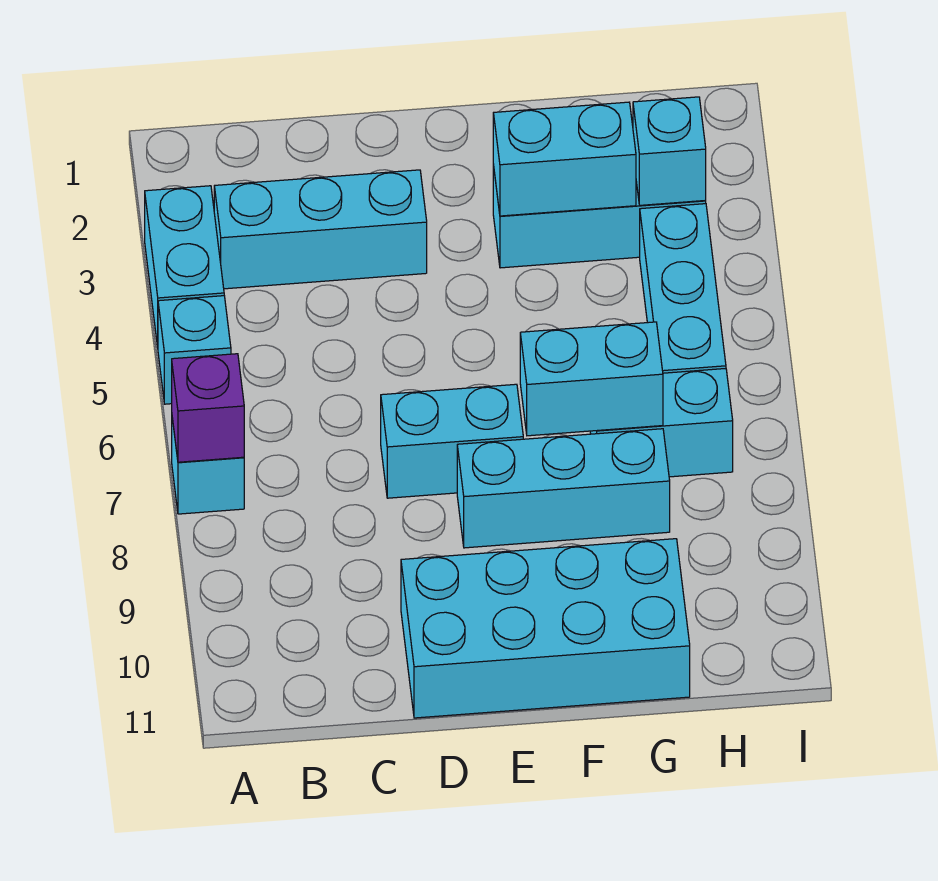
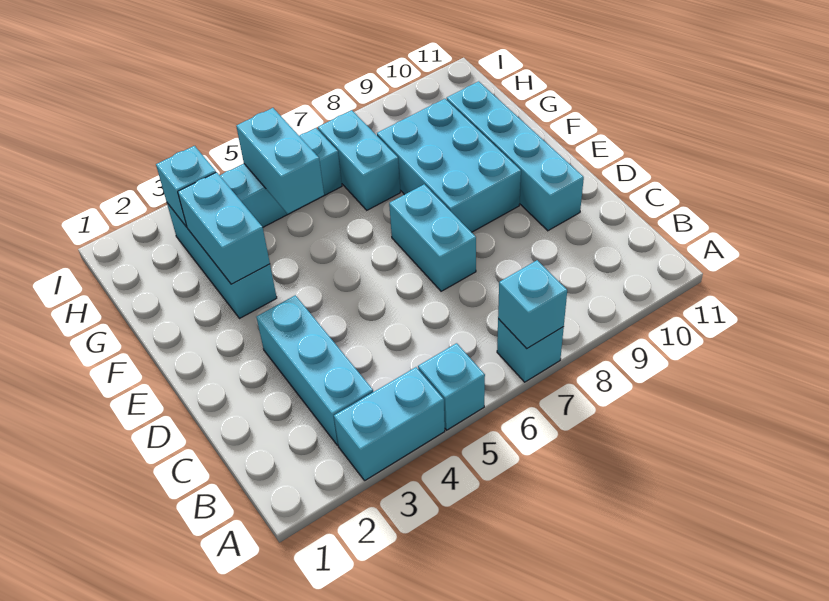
purple 1x1 brick [172,354,244,462] -> cyan 1x1 brick [498,260,567,349]
cyan 2x4 brick [401,539,690,718] -> cyan 1x4 brick [447,81,584,231]
cyan 1x3 brick [457,429,670,548] -> cyan 2x3 brick [377,99,521,232]
cyan 1x2 brick [520,322,663,436] -> cyan 1x2 brick moved to [236,108,324,214]

